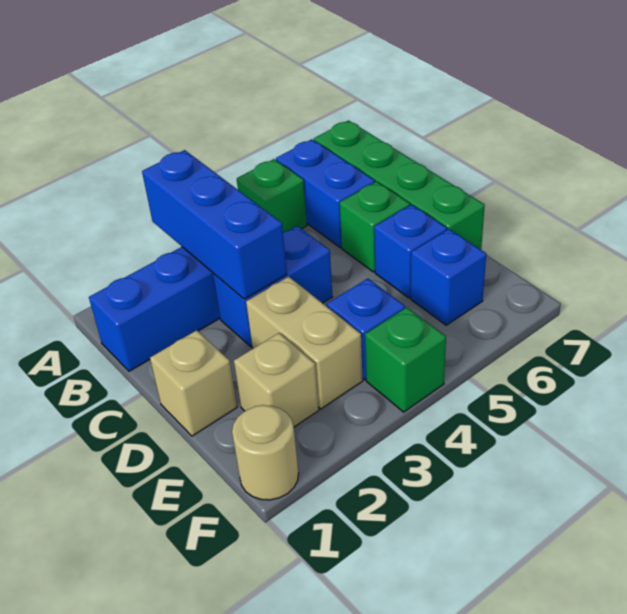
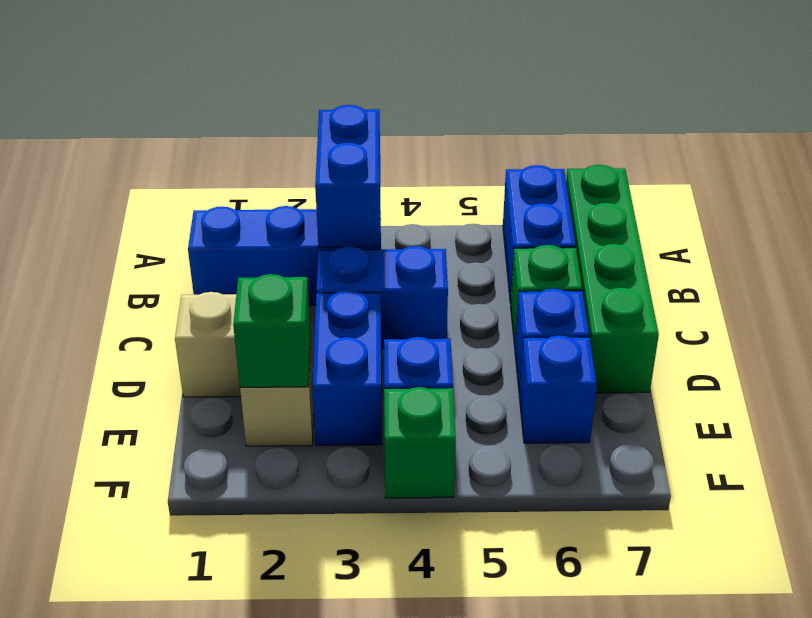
blue 1x3 brick [142,150,287,299] -> blue 1x2 brick [315,105,381,247]
green 1x1 brick [237,159,307,232] -> green 1x1 brick moved to [233,274,311,387]
tan 1x2 brick [246,276,363,409] -> blue 1x2 brick [312,291,382,445]
tan 1x1 round brick [232,405,299,500] -> none

